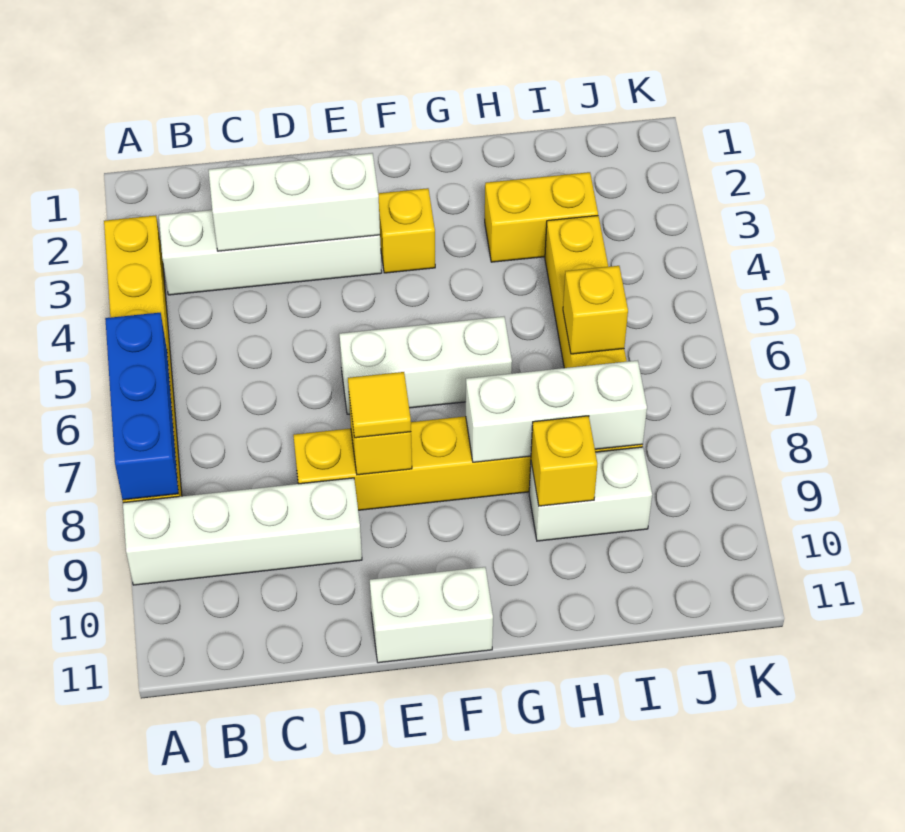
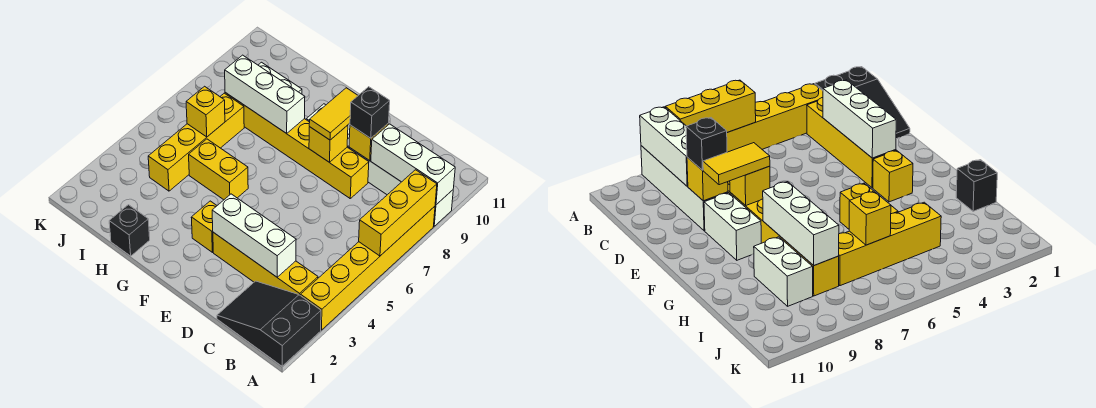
none -> black 2x3 slope [217,281,321,366]
blue 1x3 brick [105,313,178,500] -> yellow 1x3 brick [359,170,437,256]
white 1x4 brick [159,210,382,295] -> yellow 1x4 brick [213,232,318,296]
none -> black 1x1 brick [350,87,390,138]
white 1x3 brick [339,317,512,414] -> white 1x3 brick moved to [371,124,455,205]
yellow 1x1 tile [348,372,411,438] -> yellow 1x2 tile [309,88,358,140]
white 1x2 brick [370,567,493,663] -> white 1x2 brick moved to [704,193,761,260]
none -> black 1x1 brick [109,205,150,256]
yellow 1x2 brick [485,172,598,262] -> yellow 1x2 brick moved to [189,139,248,200]
yellow 1x1 brick [531,416,597,506] -> yellow 1x1 brick moved to [349,124,388,161]

